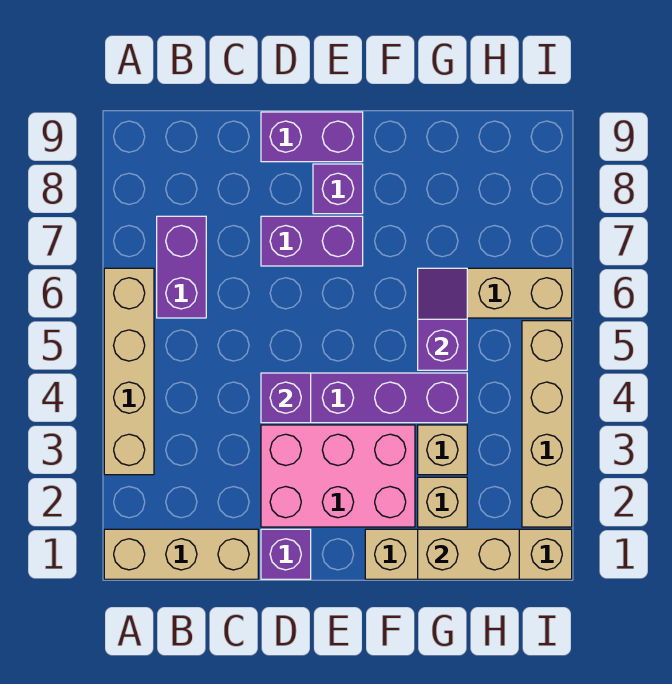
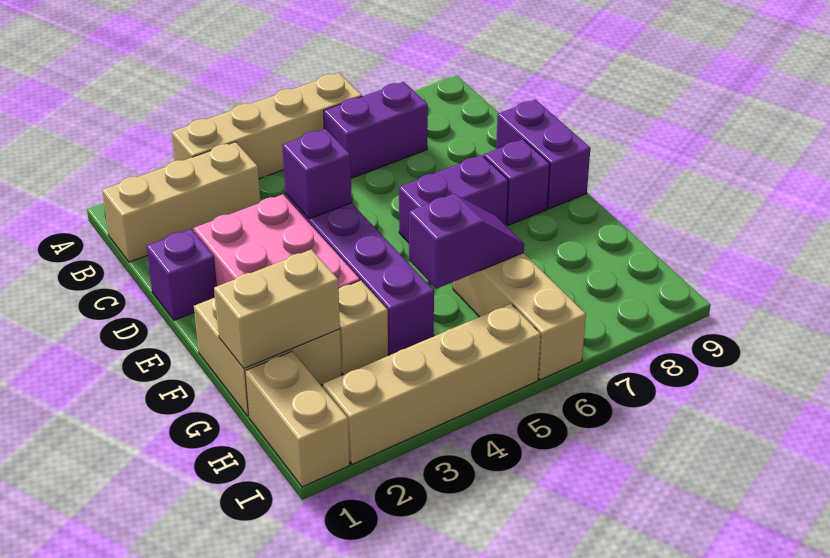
tan 1x3 brick [104,529,258,579] -> tan 1x3 brick turned to [102,142,260,262]
purple 1x2 brick [261,216,363,266] -> purple 1x2 brick turned to [399,155,508,243]
tan 1x2 brick [418,529,519,579] -> tan 1x2 brick turned to [214,249,340,368]

